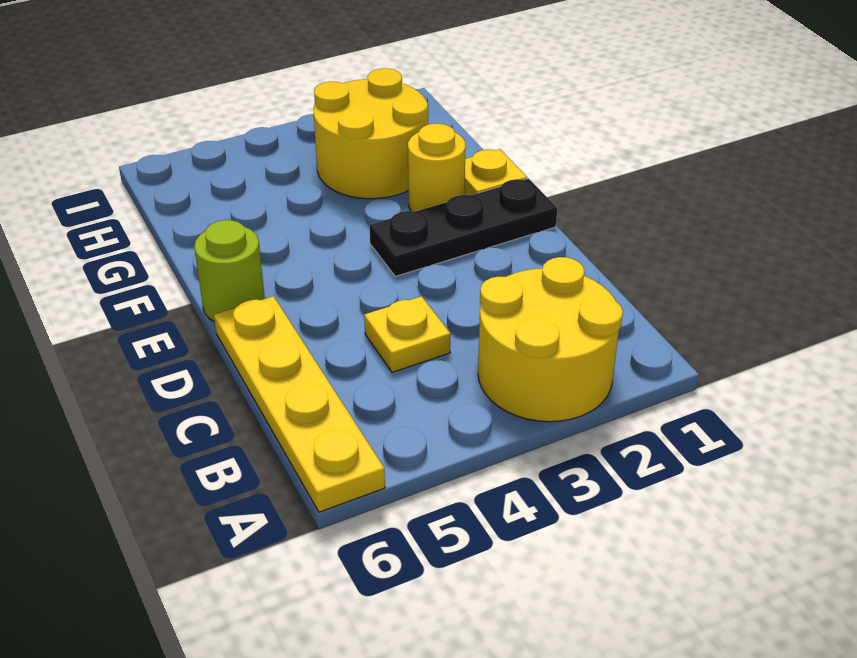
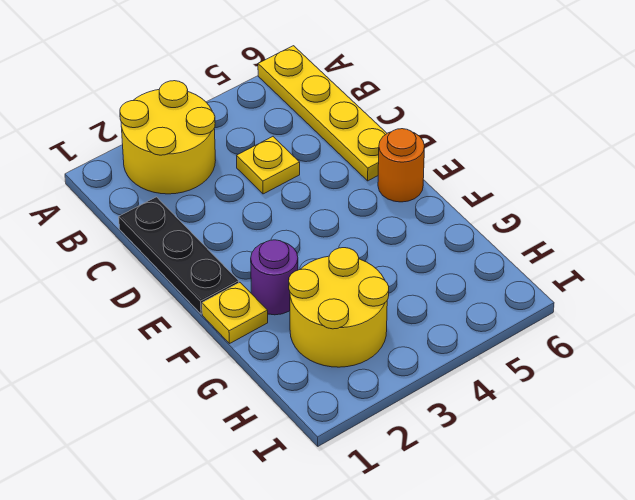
black 1x3 plate [369,178,557,276] -> black 1x3 plate turned to [119,197,239,314]
lime 1x1 round brick [194,220,265,322] -> orange 1x1 round brick [378,129,425,202]
yellow 1x1 round brick [408,124,466,212] -> purple 1x1 round brick [251,240,298,315]

